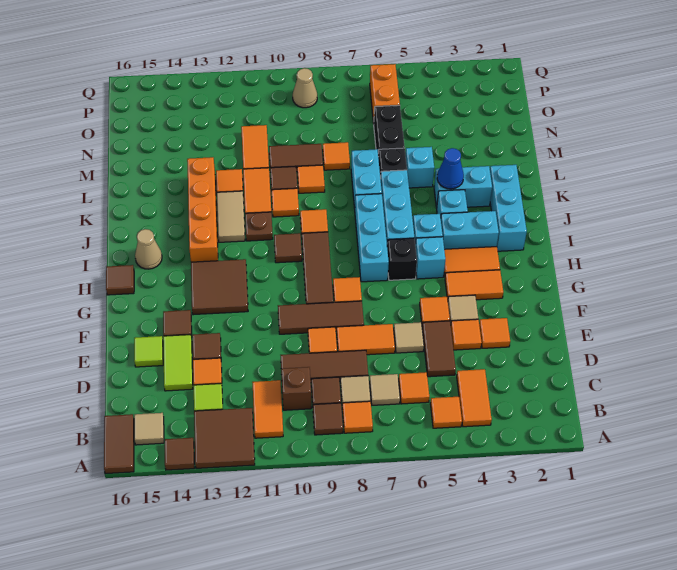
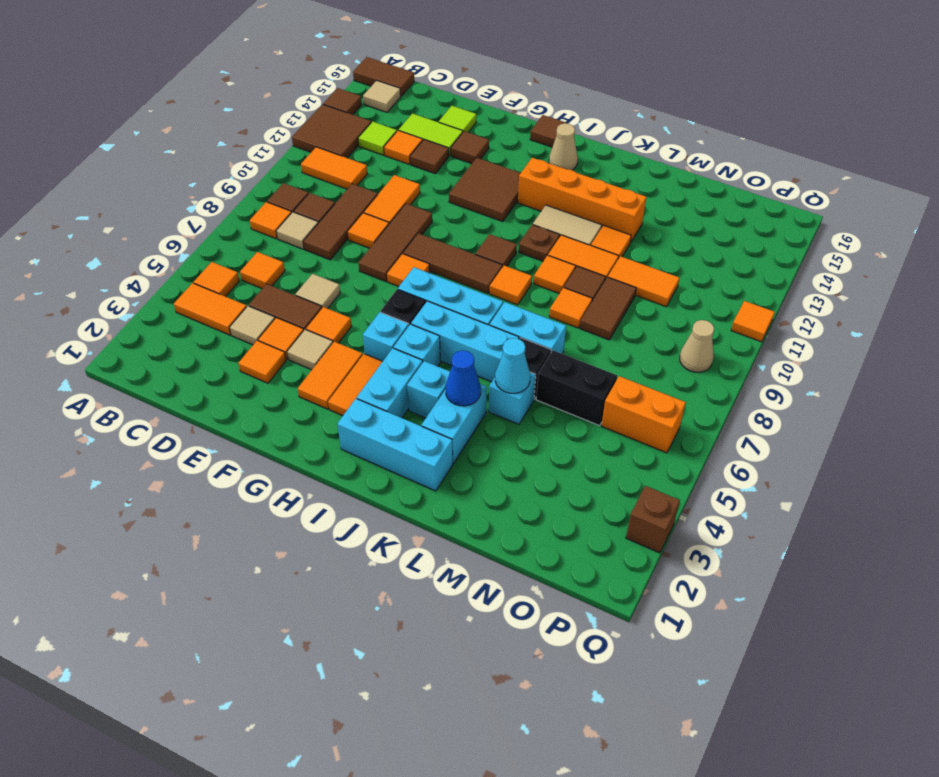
tan 1x1 tile [370,374,400,405] -> tan 1x1 tile moved to [229,306,275,345]
brown 1x1 brick [281,367,311,410] -> brown 1x1 brick moved to [626,486,680,553]
orange 1x2 tile [337,324,395,355] -> orange 1x2 tile moved to [364,175,420,224]
none -> cyan 1x1 cone [495,338,530,393]
orange 1x1 tile [323,142,350,170] -> orange 1x1 tile moved to [731,301,775,342]

